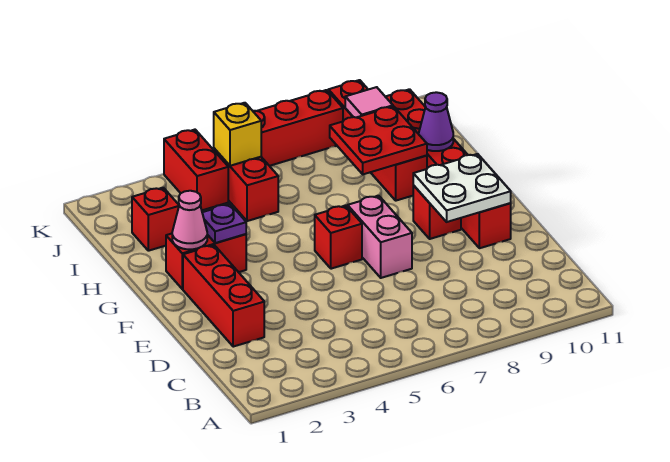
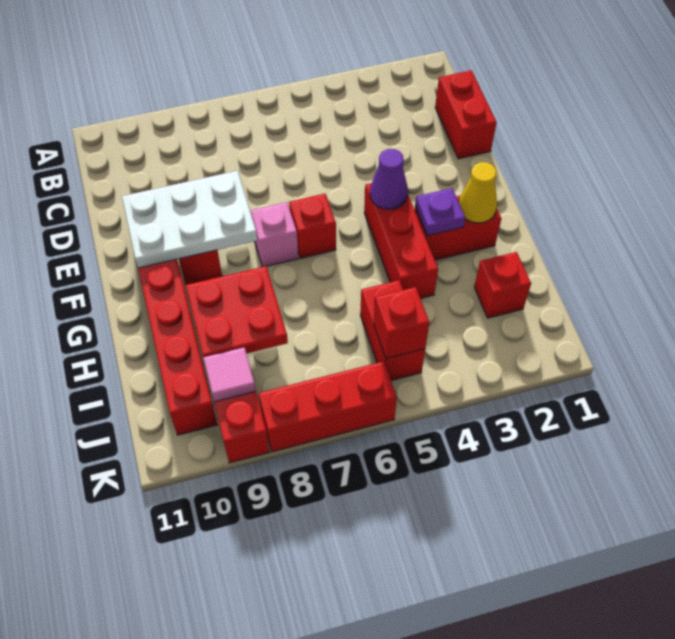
red 1x3 brick [183,245,264,347] -> red 1x3 brick moved to [364,183,438,299]
pink 1x2 brick [348,196,412,278] -> pink 1x1 brick [250,202,298,267]
white 2x2 plate [413,154,511,222] -> white 2x3 plate [122,171,257,268]
pink 1x1 cone [172,191,207,249] -> yellow 1x1 cone [459,162,497,223]
purple 1x1 cone [419,92,453,151] -> purple 1x1 cone moved to [370,149,408,210]
red 1x2 brick [164,130,228,210] -> red 1x2 brick moved to [435,70,497,159]
yellow 1x1 brick [214,103,261,166] -> red 1x1 brick [374,287,429,358]

